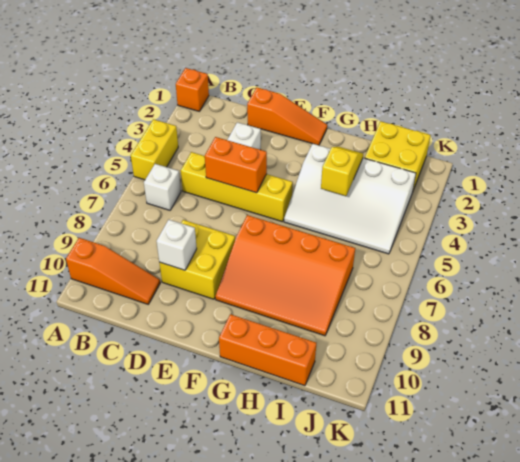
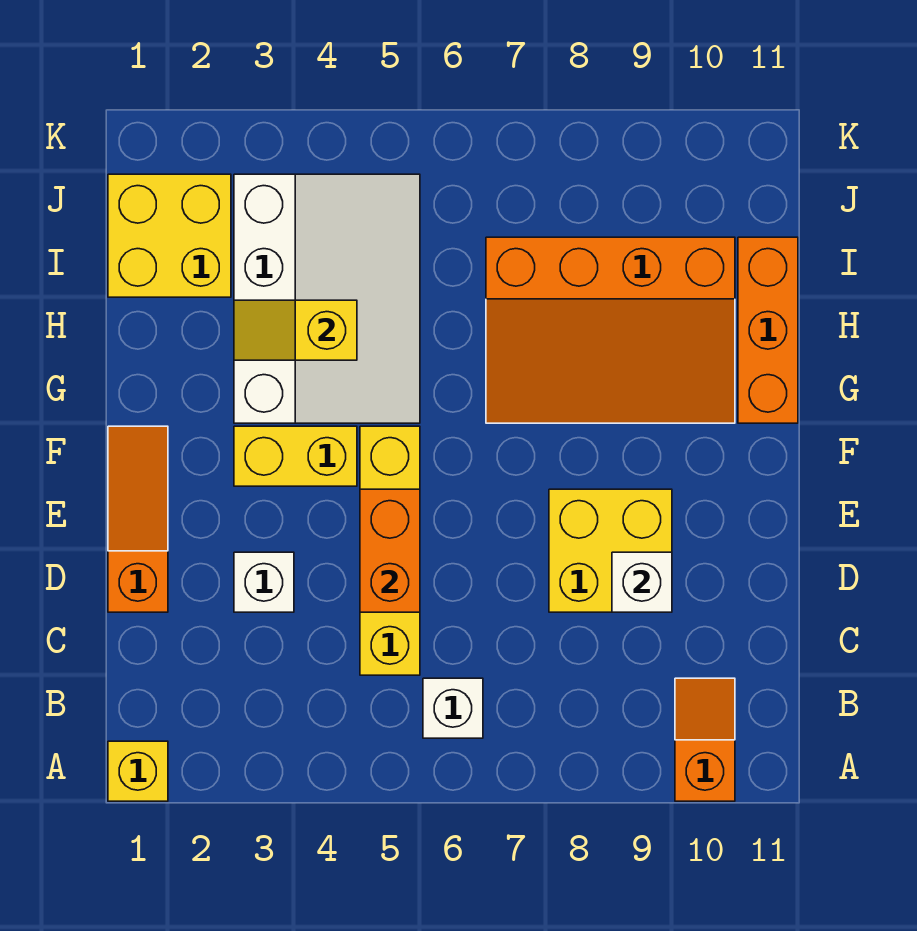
orange 1x1 brick [176,68,209,111] -> yellow 1x1 brick [108,741,168,801]
yellow 1x2 brick [131,119,178,180] -> yellow 1x2 brick moved to [234,426,357,486]
orange 1x3 slope [66,238,160,304] -> orange 1x2 slope [675,678,735,801]
orange 3x4 slope [215,215,355,336] -> orange 3x4 slope turned to [486,237,735,423]

